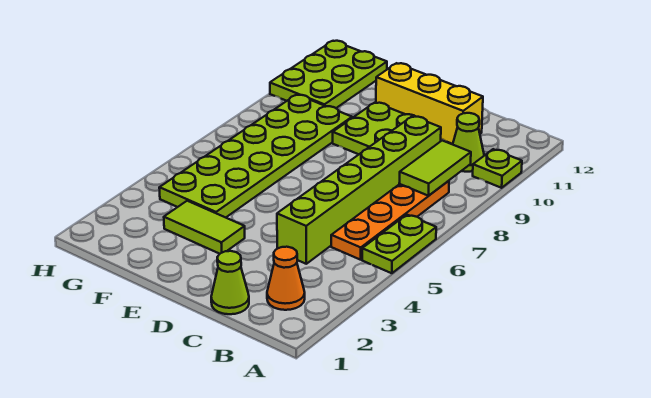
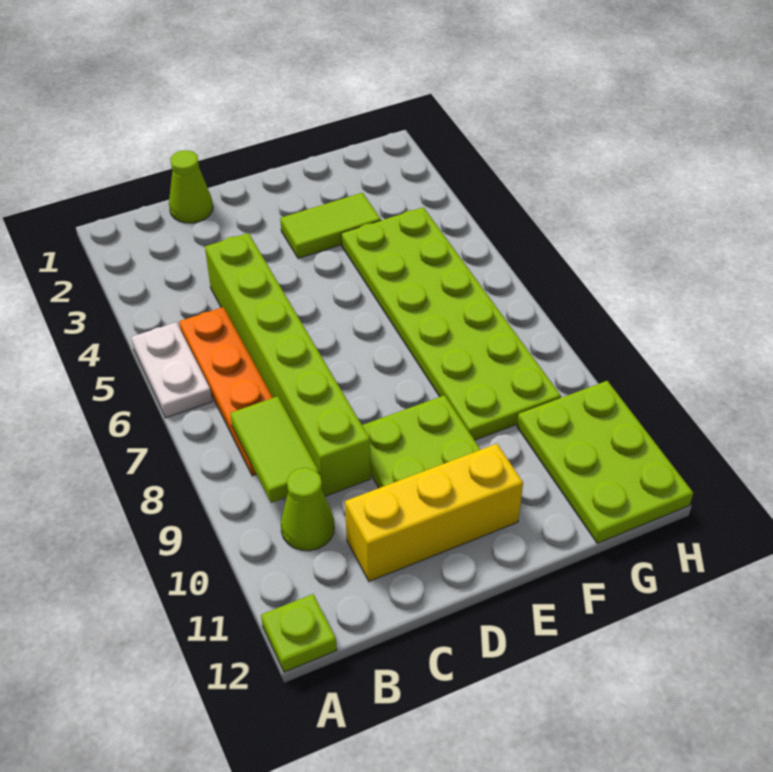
lime 1x2 plate [362,215,436,273] -> white 1x2 plate [131,322,212,418]
lime 1x1 plate [473,149,522,188] -> lime 1x1 plate moved to [261,594,337,672]
orange 1x1 cone [267,247,305,310] -> none

